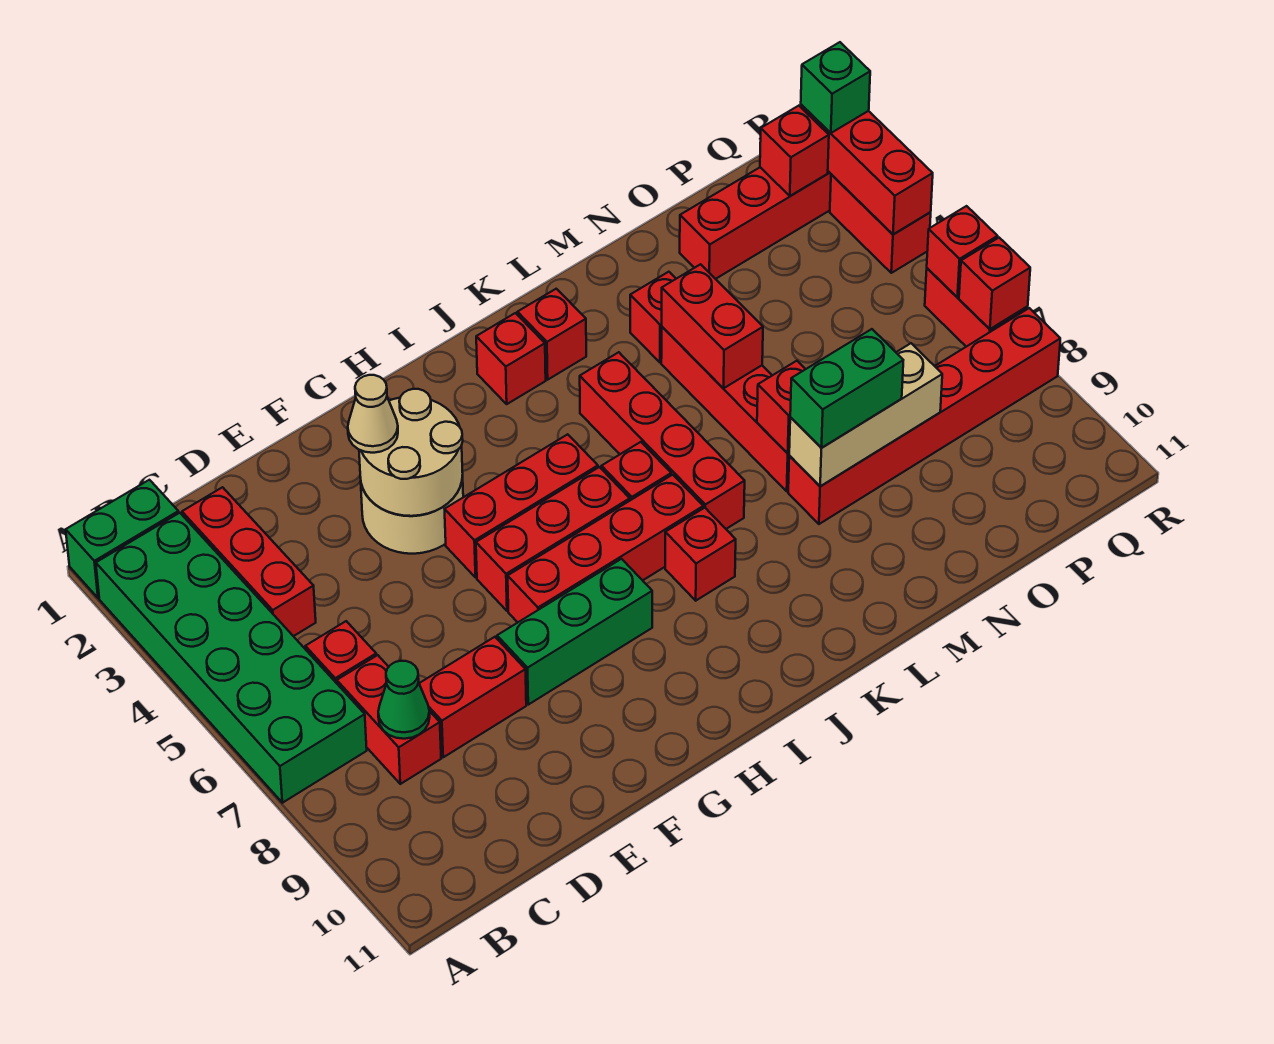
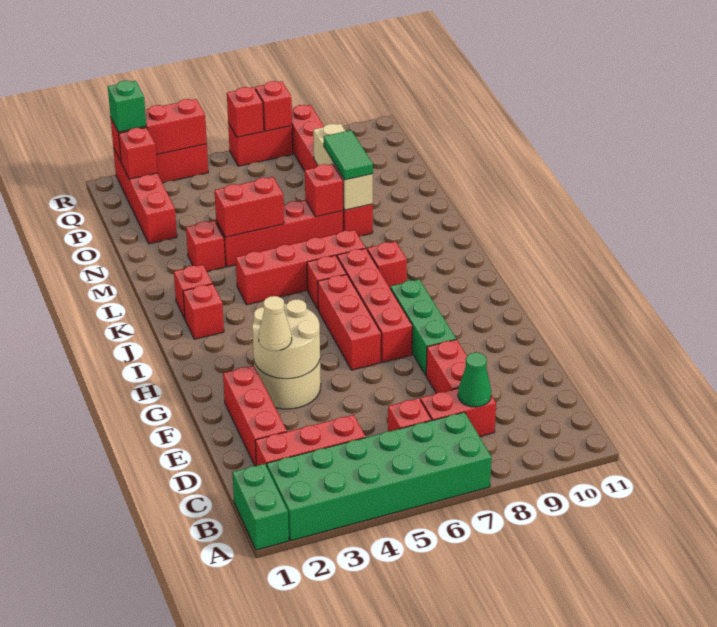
red 1x3 brick [445,434,598,577] -> red 1x3 brick moved to [223,365,287,466]
green 1x2 brick [790,329,903,448] -> green 1x2 tile [324,130,373,180]

